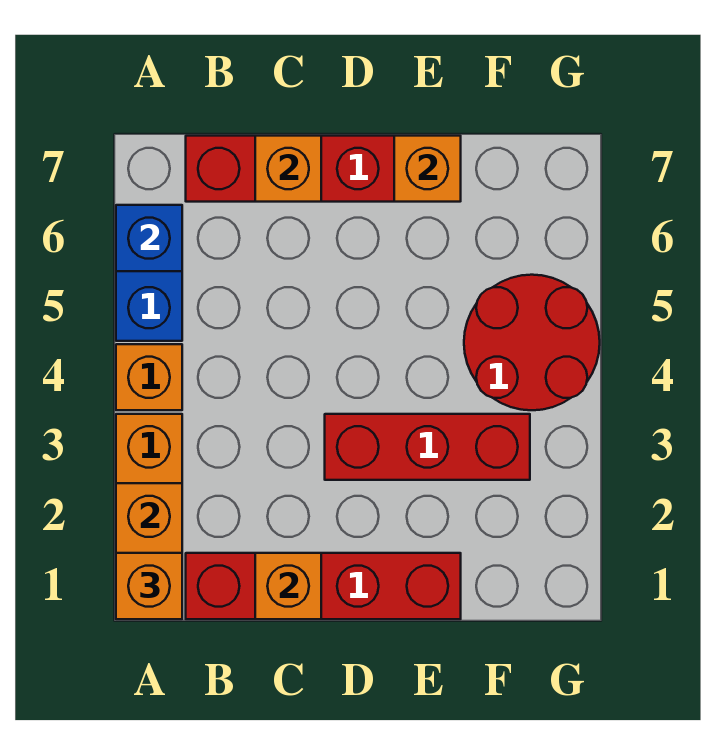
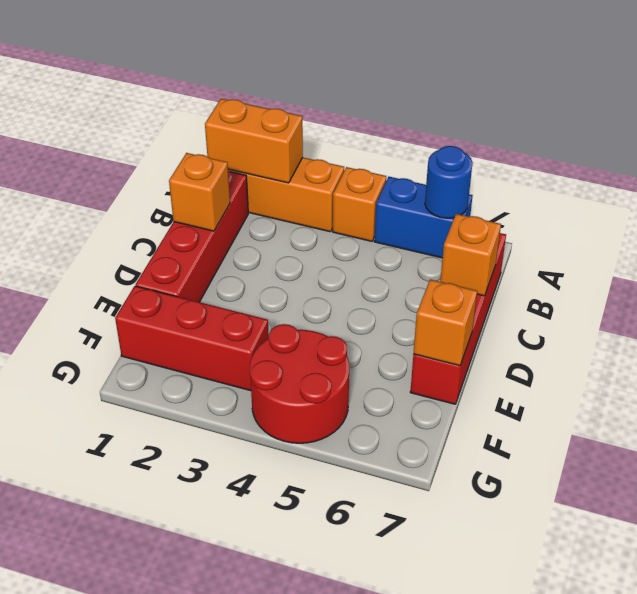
orange 1x1 brick [116,553,182,619] -> none
blue 1x1 brick [116,205,182,271] -> blue 1x1 round brick [425,146,472,218]
red 1x3 brick [325,414,530,480] -> red 1x3 brick turned to [115,286,269,391]

